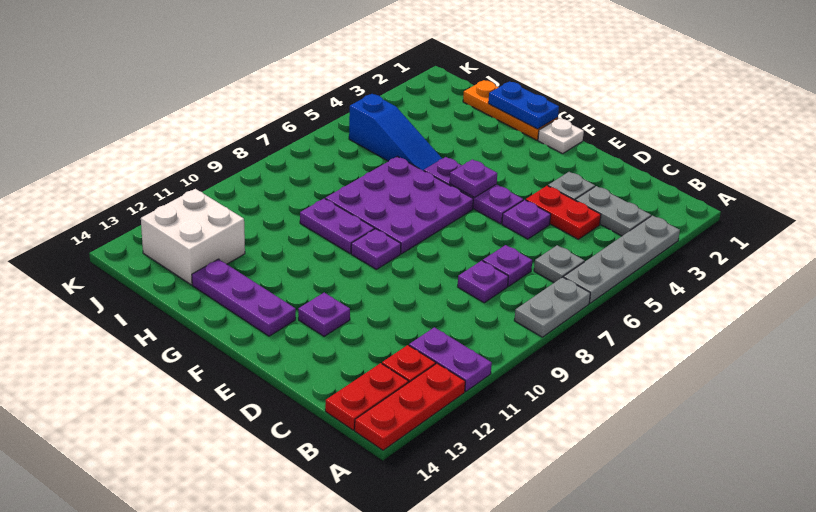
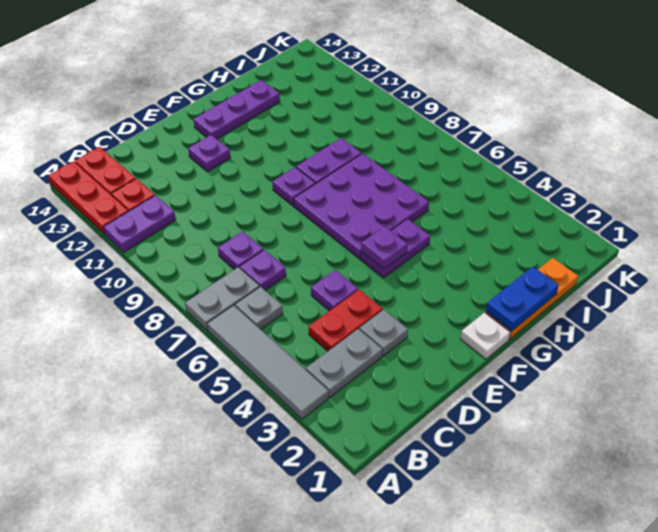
grey 1x4 plate [564,216,680,303] -> grey 1x4 tile [207,305,329,419]
grey 1x2 plate [514,277,590,337] -> grey 1x2 plate turned to [185,267,259,330]
purple 1x3 plate [424,157,523,224] -> purple 1x2 plate [361,219,430,278]
blue 1x3 slope [349,94,442,171] -> none
white 2x2 brick [141,189,245,285] -> none

